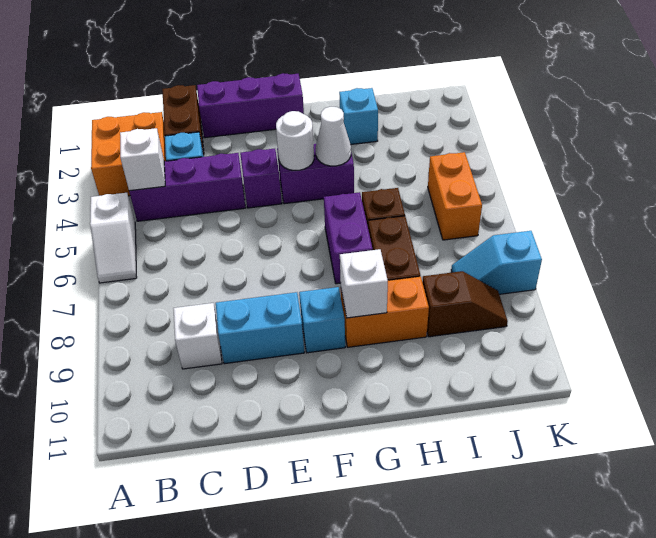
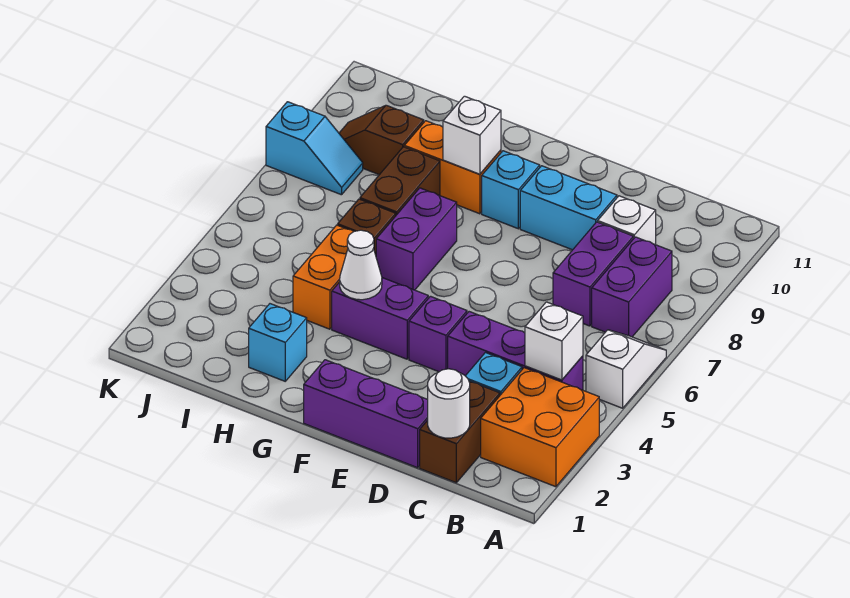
none -> purple 1x2 brick [592,237,672,337]
none -> purple 1x2 brick [553,222,633,326]
white 1x1 round brick [276,111,314,170] -> white 1x1 round brick moved to [428,369,470,438]
orange 1x2 brick [428,152,482,240] -> orange 1x2 brick moved to [293,225,354,329]

